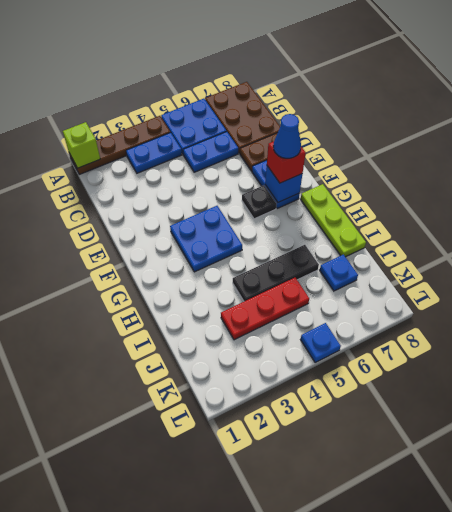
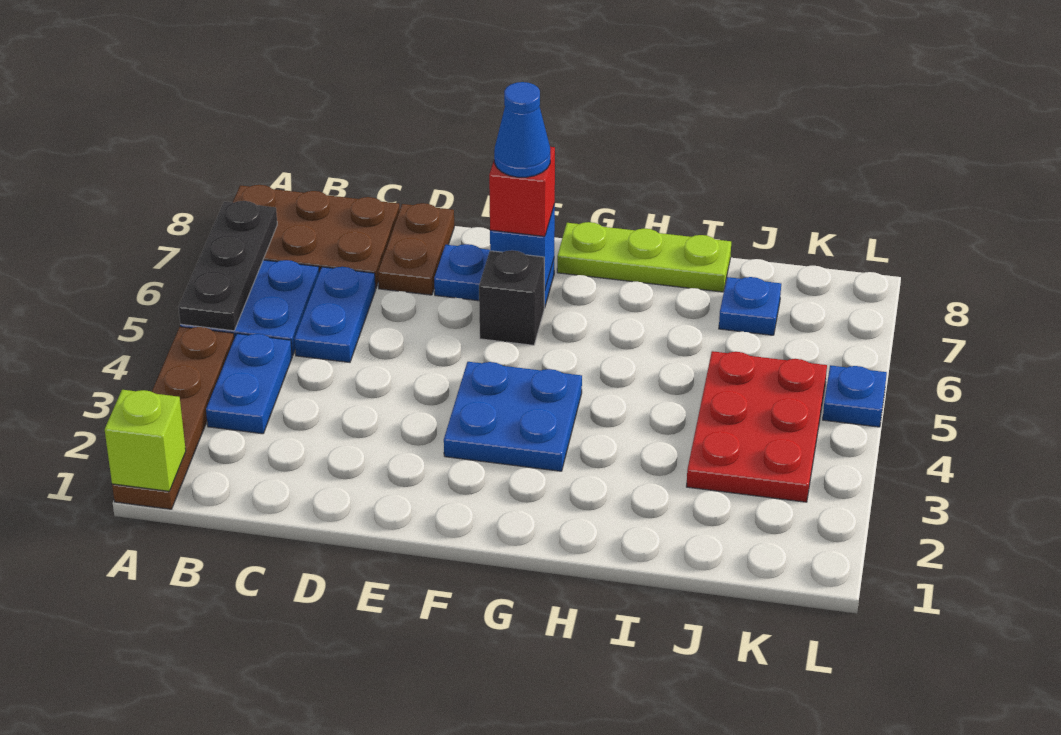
black 1x1 plate [242,185,277,219] -> black 1x1 brick [479,250,544,345]
black 1x3 plate [233,245,319,301] -> black 1x3 plate moved to [178,201,277,331]
red 1x3 plate [221,278,309,340] -> red 2x3 plate [686,351,827,502]

